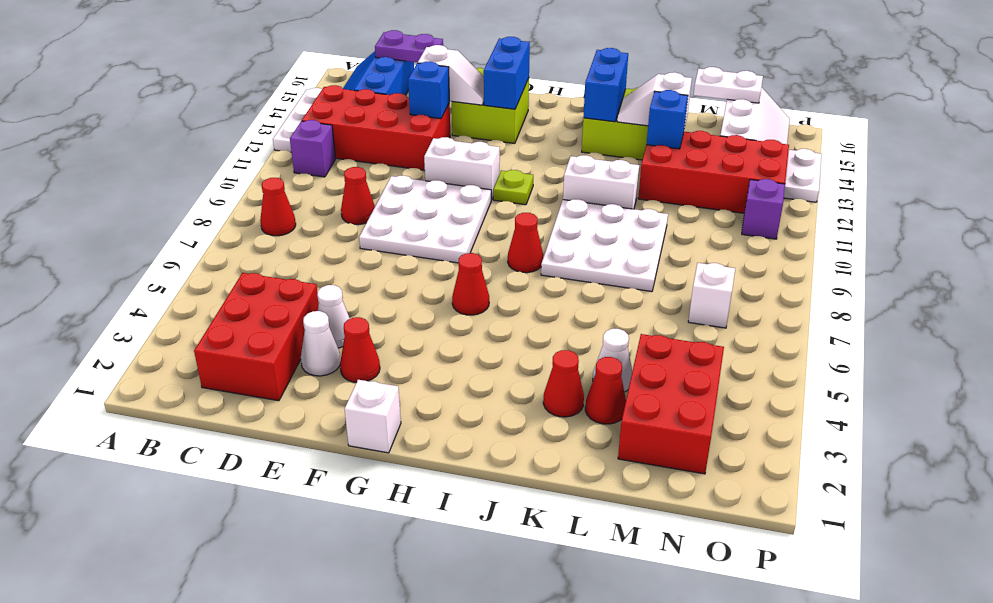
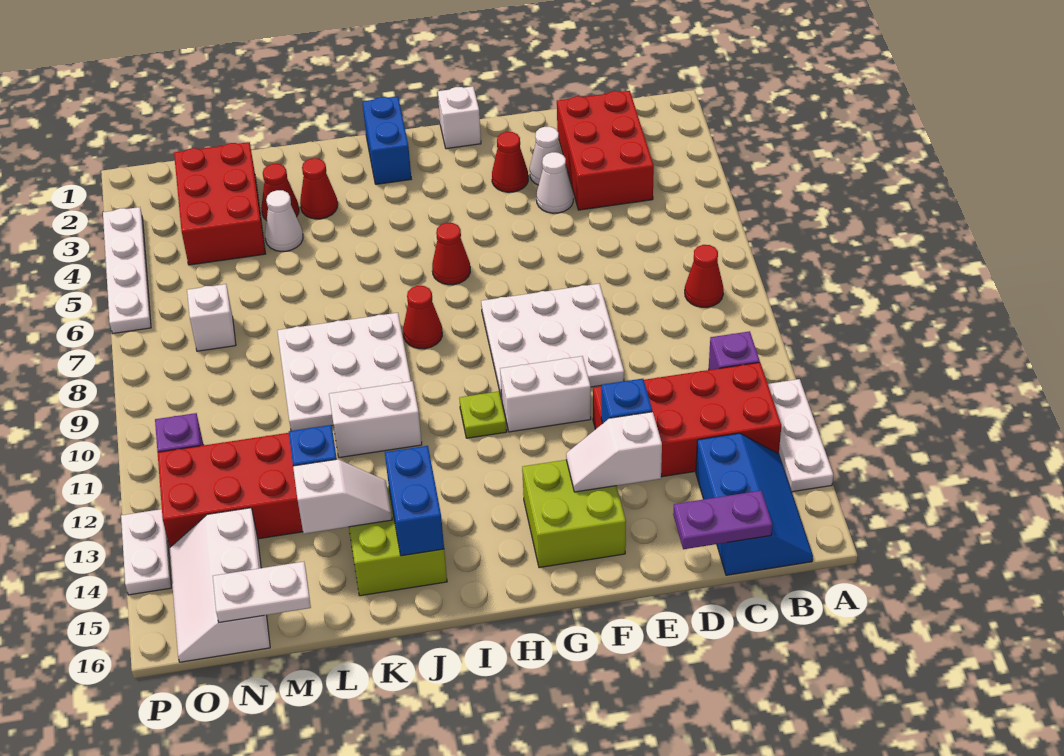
red 1x1 cone [341,167,375,225] -> none
blue 1x2 brick [484,37,530,109] -> blue 1x2 brick moved to [363,97,411,184]
none -> white 1x4 plate [103,207,151,334]

